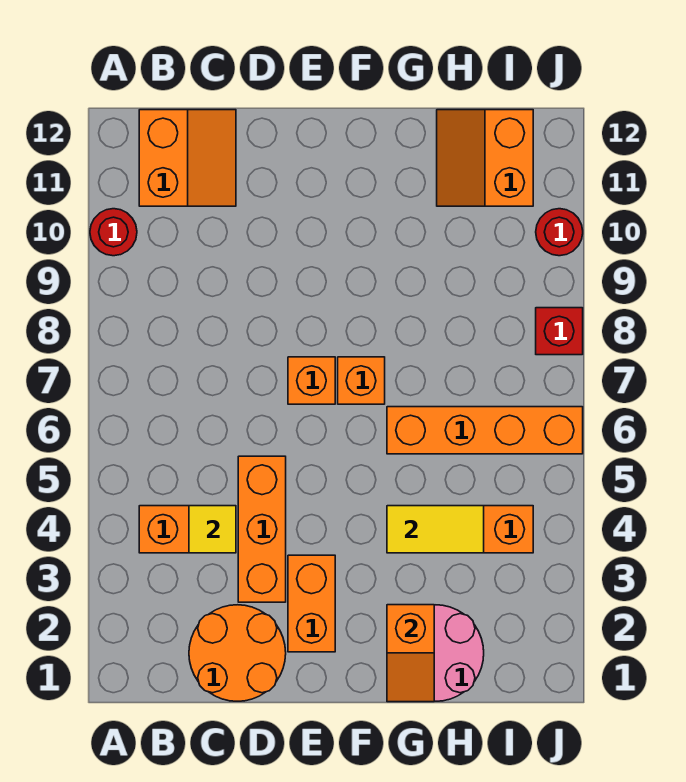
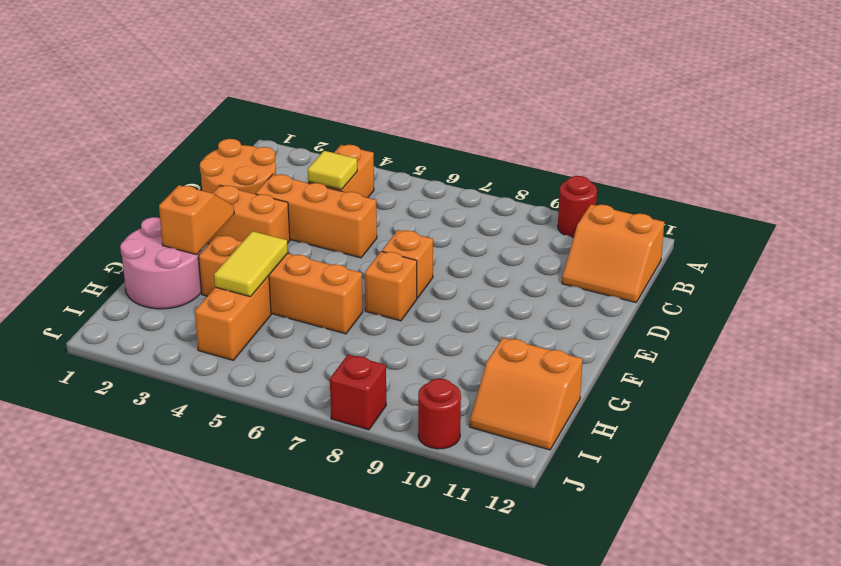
orange 1x2 slope [387,605,434,702] -> orange 1x2 slope turned to [159,185,234,255]
orange 1x4 brick [387,407,583,454] -> orange 1x4 brick turned to [199,235,363,334]
orange 2x2 slope [437,110,533,206] -> orange 2x2 slope turned to [470,338,583,450]

